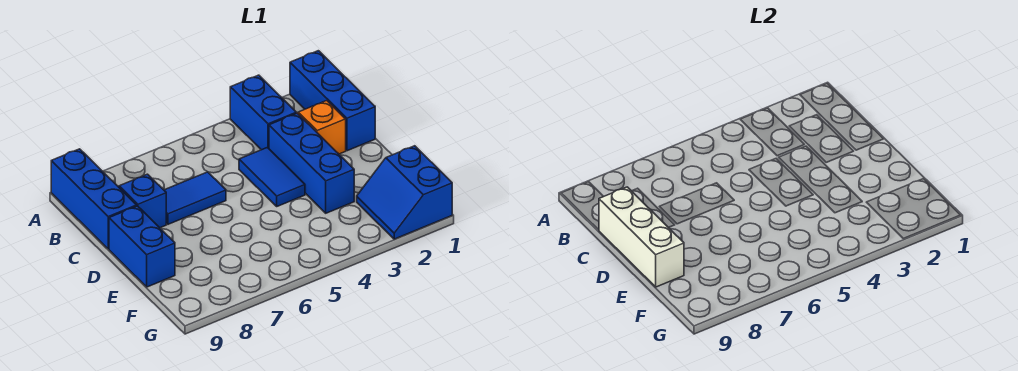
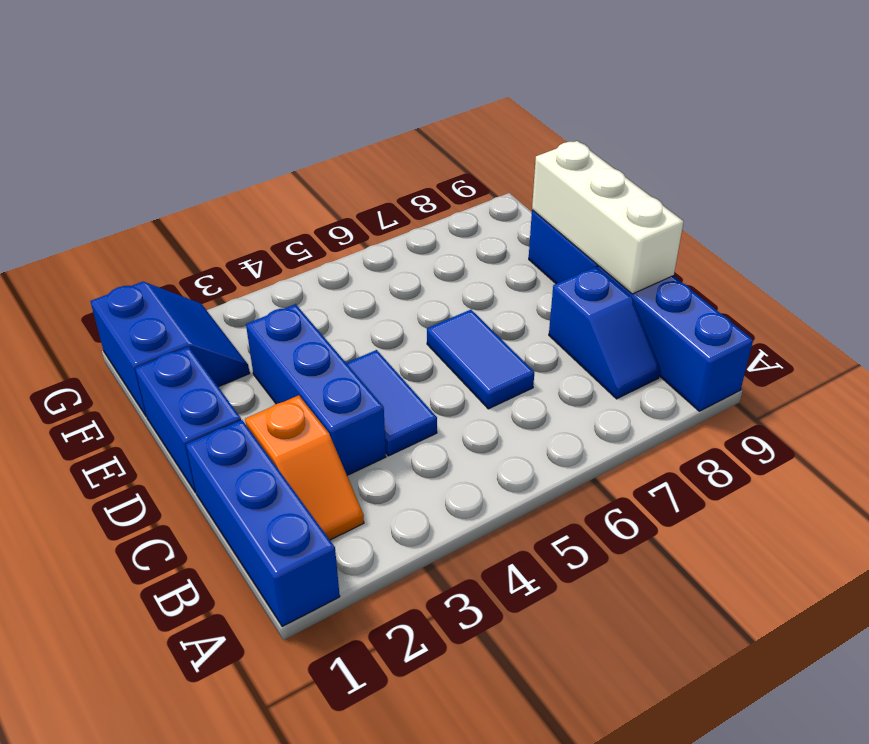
blue 1x2 brick [230,75,296,150] -> blue 1x2 brick moved to [135,347,241,492]
blue 1x2 tile [164,172,226,224] -> blue 1x2 tile turned to [427,310,534,409]

